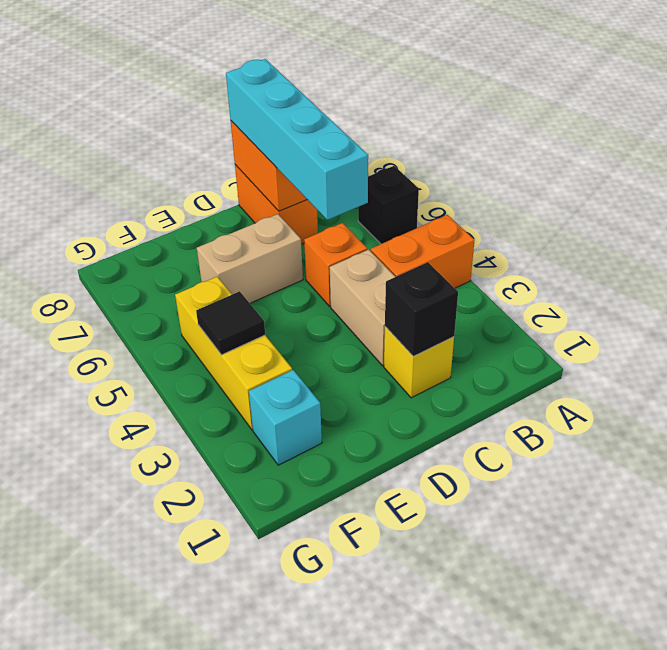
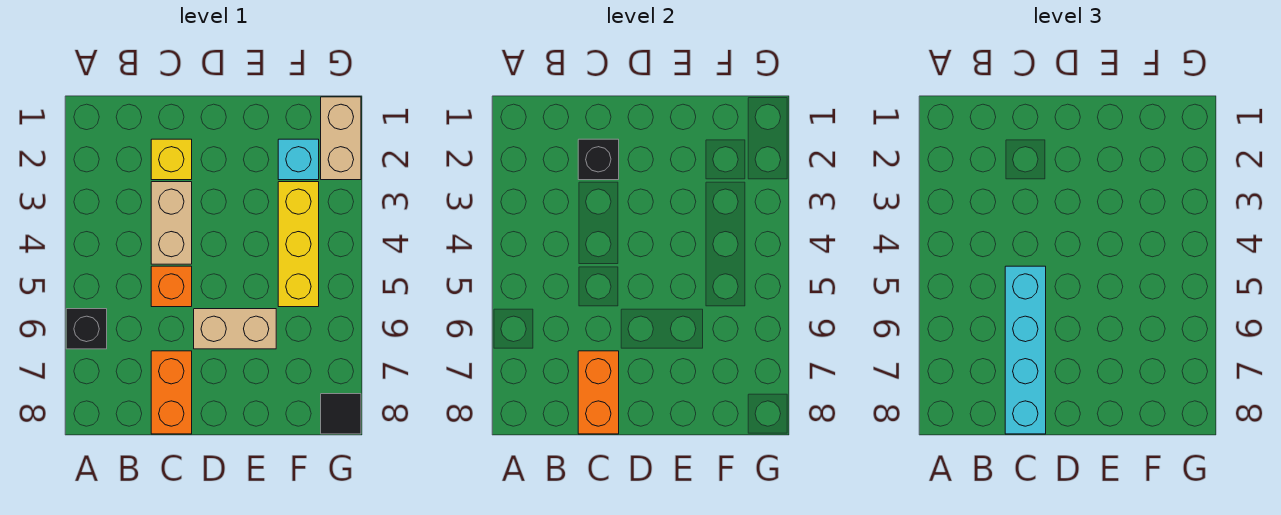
orange 1x2 brick [371,215,474,288] -> none
black 1x1 tile [196,291,265,355] -> black 1x1 tile moved to [321,394,361,434]
none -> tan 1x2 brick [321,97,361,180]

